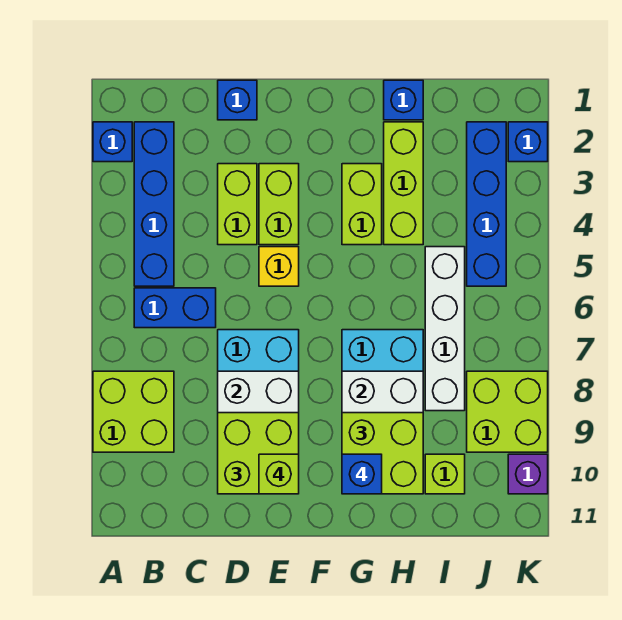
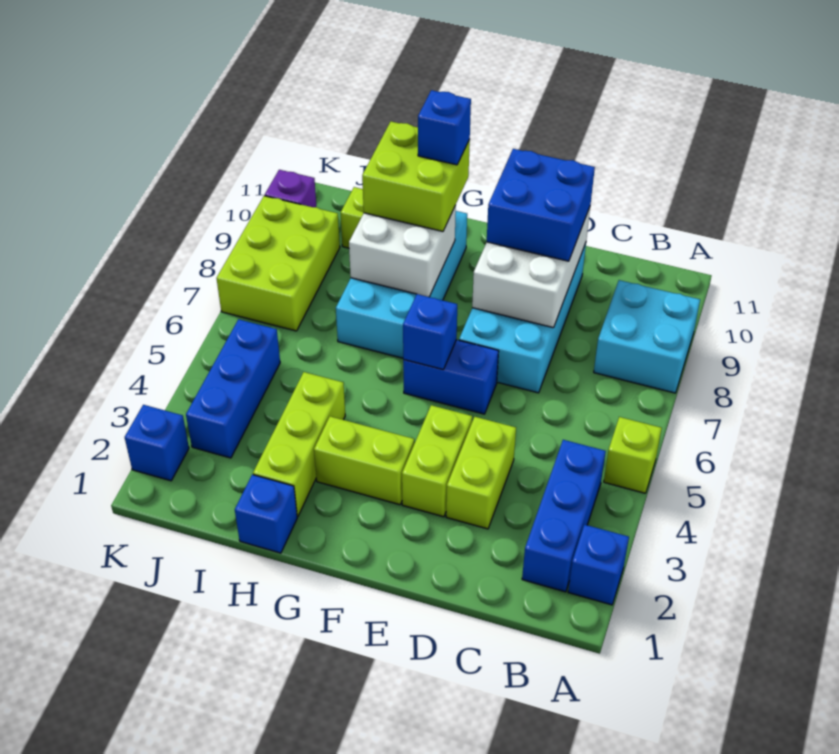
lime 2x2 brick [93,371,174,452] -> cyan 2x2 brick [594,280,700,393]
blue 1x4 brick [134,122,174,286] -> blue 1x3 brick [522,440,606,592]
blue 1x2 brick [134,288,216,328] -> blue 1x2 brick moved to [403,340,499,414]
blue 1x1 brick [218,80,257,120] -> blue 1x1 brick moved to [403,294,457,370]
lime 2x2 brick [218,413,299,494] -> blue 2x2 brick [487,149,595,261]
yellow 1x1 brick [259,247,299,286] -> none
lime 1x1 brick [259,454,299,494] -> lime 1x1 brick moved to [604,417,662,493]
lime 1x2 brick [342,164,382,245] -> lime 1x2 brick turned to [314,416,414,505]
white 1x4 brick [425,247,465,411] -> none
blue 1x4 brick [467,122,506,286] -> blue 1x3 brick [186,319,280,458]
lime 2x2 brick [467,371,548,452] -> lime 2x3 brick [217,196,340,331]

